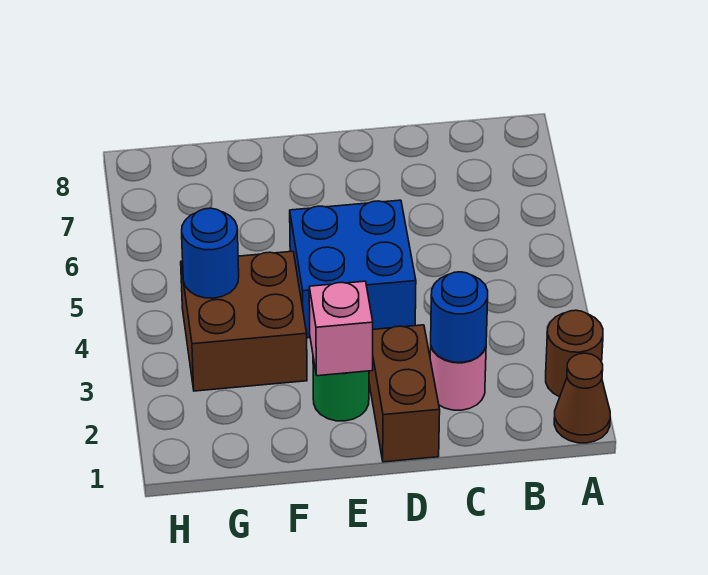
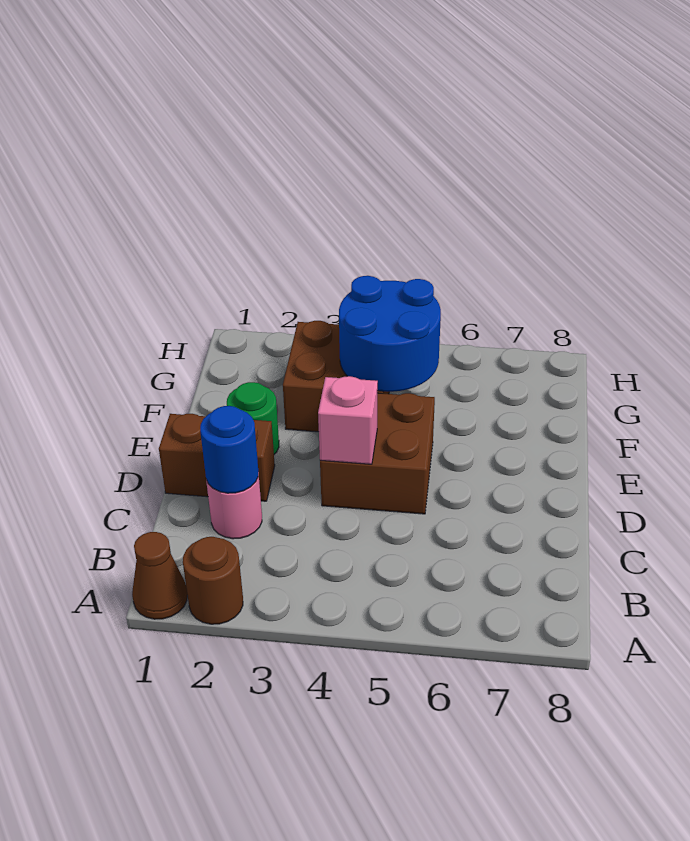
blue 2x2 brick [290,200,416,338] -> brown 2x2 brick [320,393,435,514]
pink 1x1 brick [309,281,373,376] -> pink 1x1 brick moved to [318,376,378,464]
blue 1x1 round brick [182,208,239,298] -> blue 2x2 round brick [339,276,441,392]

